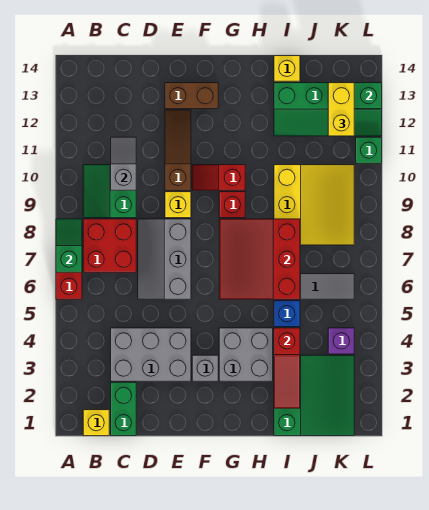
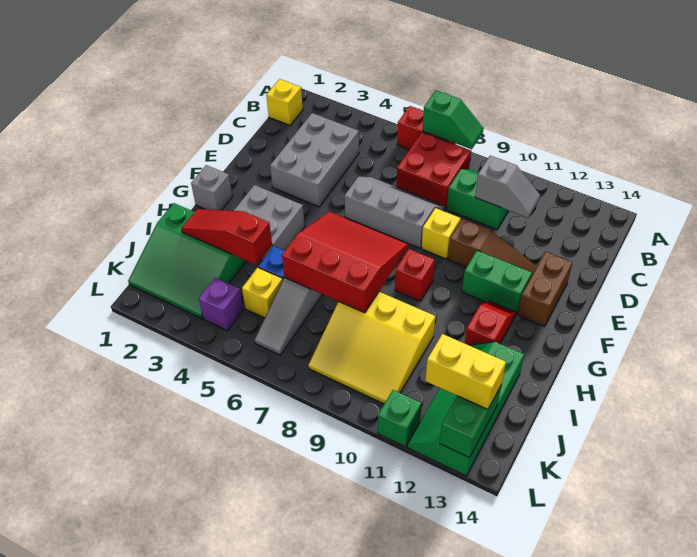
green 1x2 brick [111,382,136,436] -> green 1x2 brick moved to [462,250,532,314]
grey 1x1 brick [192,355,218,381] -> grey 1x1 brick moved to [191,165,233,210]
red 1x2 slope [192,165,245,190] -> red 1x2 slope moved to [465,301,516,345]
yellow 1x1 brick [274,56,300,81] -> yellow 1x1 brick moved to [242,267,283,318]

